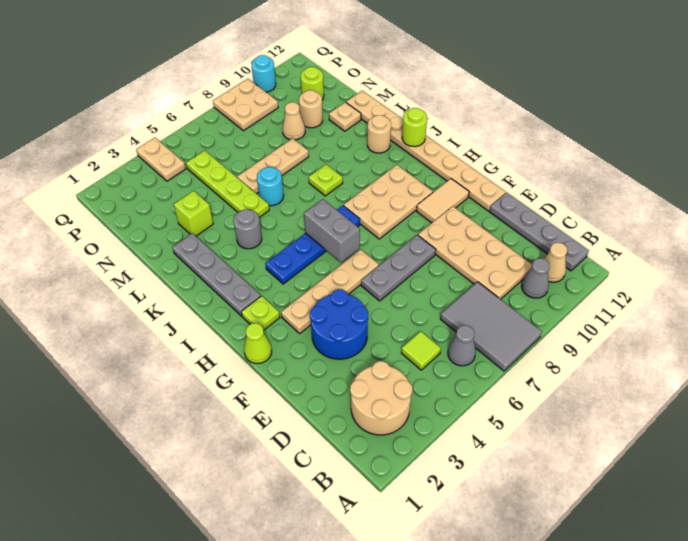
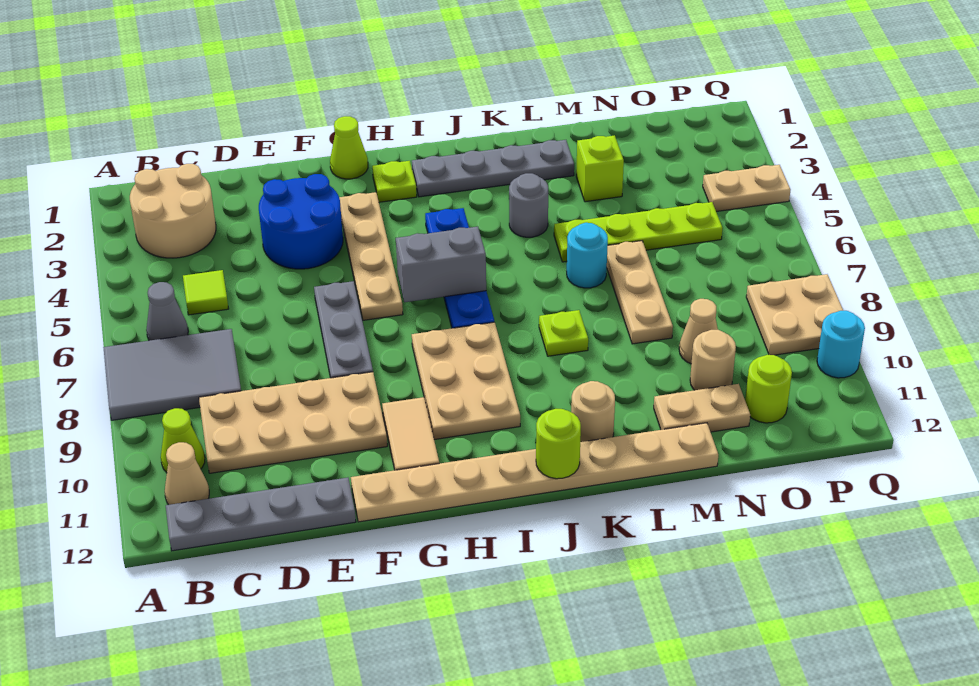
grey 1x1 cone [522,258,550,298] -> lime 1x1 cone [161,408,205,473]
tan 1x1 plate [329,102,361,131] -> tan 1x2 plate [654,384,750,432]

